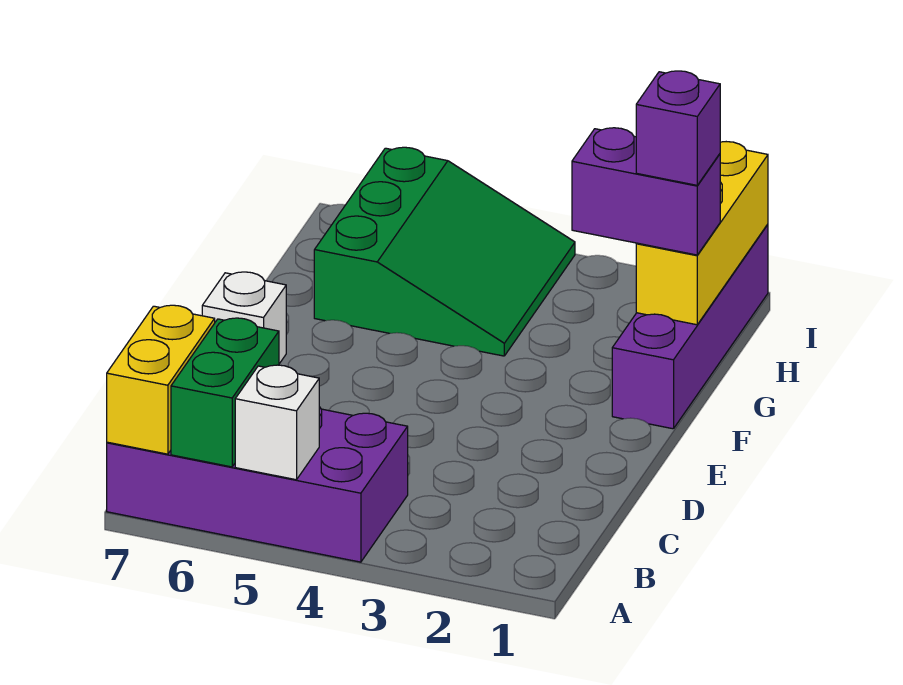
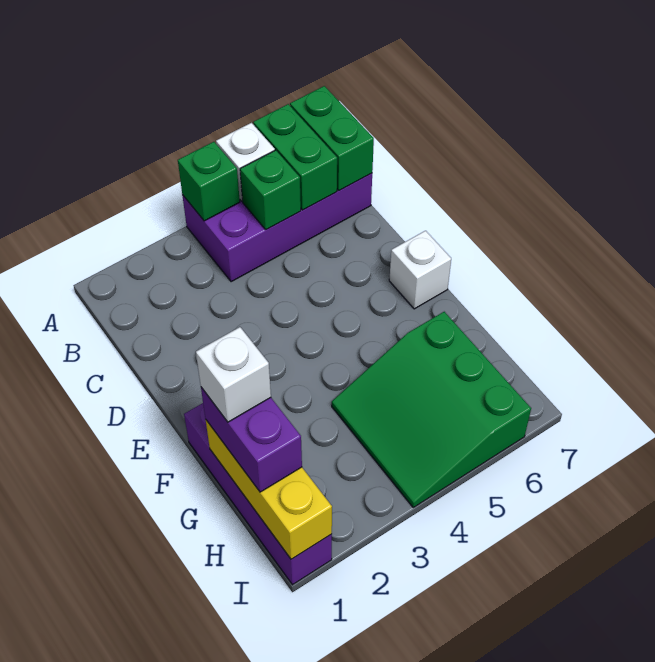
none -> green 1x1 brick [178,142,240,221]
yellow 1x2 brick [107,305,215,454] -> green 1x2 brick [290,86,374,191]
none -> green 1x1 brick [240,150,301,230]
purple 1x2 brick [572,128,720,255] -> purple 1x2 brick turned to [201,387,302,492]
purple 1x1 brick [636,71,720,185] -> white 1x1 brick [196,327,271,422]

